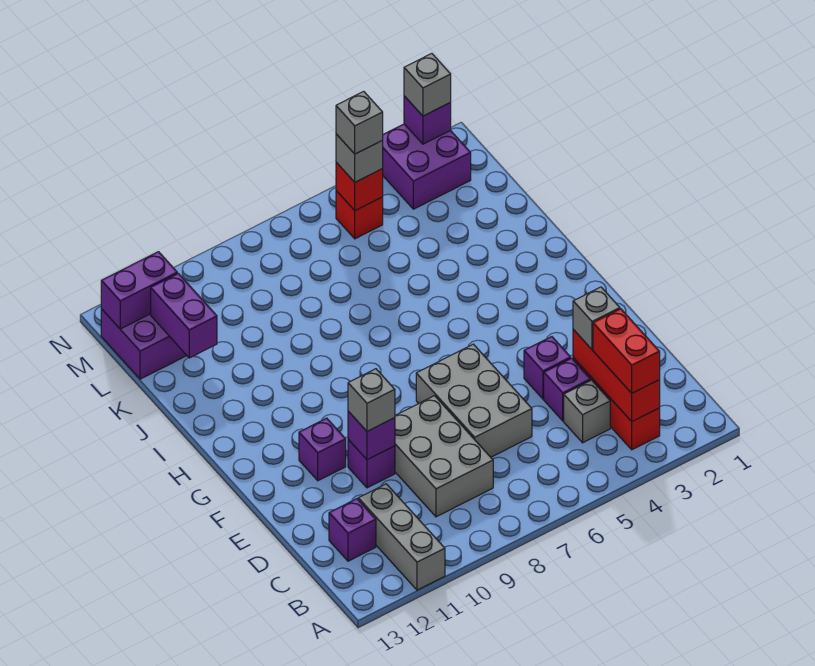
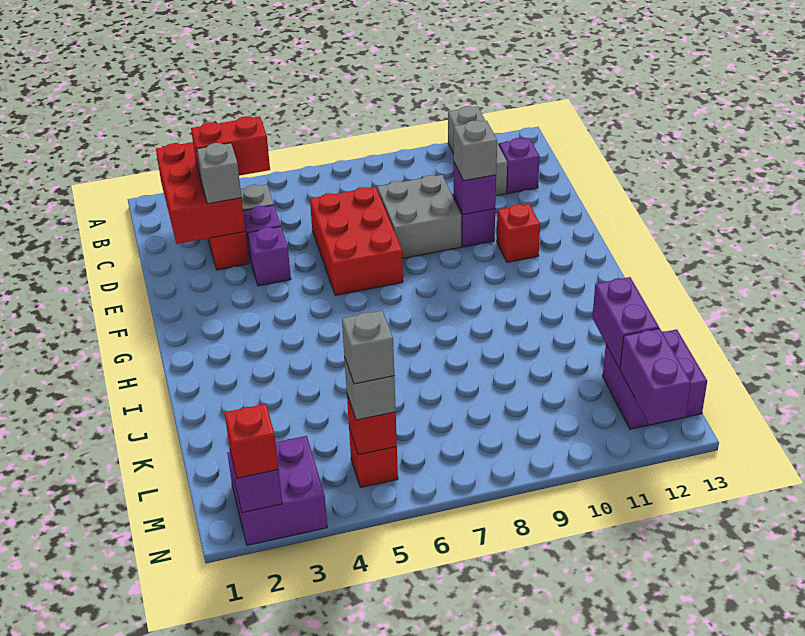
red 1x3 brick [573,330,660,421] -> red 2x3 brick [156,142,246,244]
red 1x2 brick [593,309,660,393] -> red 1x2 brick turned to [191,116,270,179]
grey 2x3 brick [395,396,493,517] -> grey 2x2 brick [377,175,461,259]
grey 2x3 brick [416,344,532,457] -> red 2x3 brick [310,187,403,295]
purple 1x1 brick [299,418,346,481] -> red 1x1 brick [497,204,540,262]
purple 1x2 brick [101,252,177,329] -> purple 1x2 brick turned to [620,328,691,425]
grey 1x1 brick [404,53,451,116] -> red 1x1 brick [224,404,278,478]

